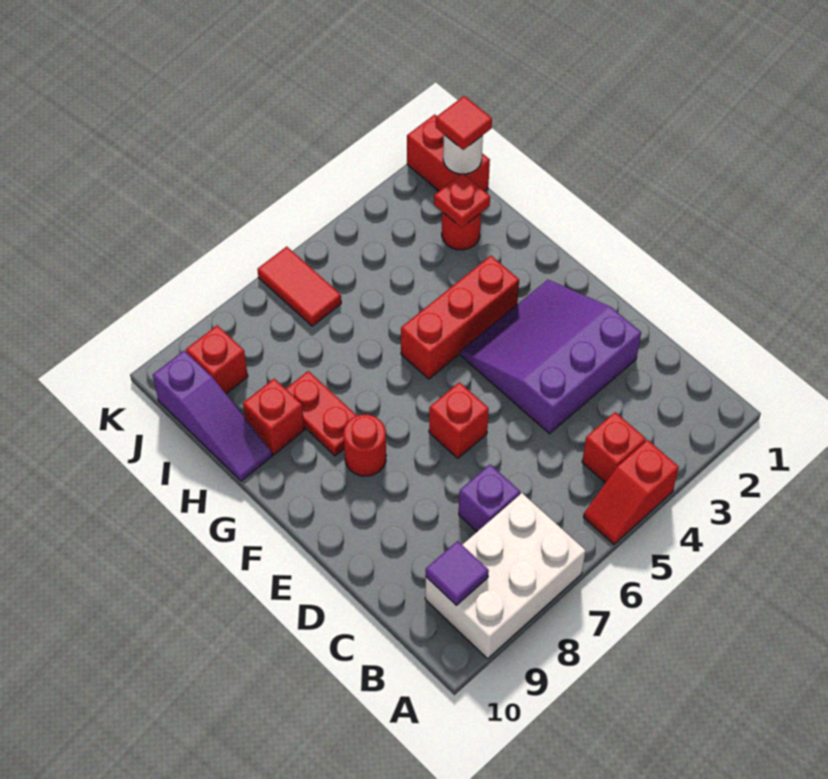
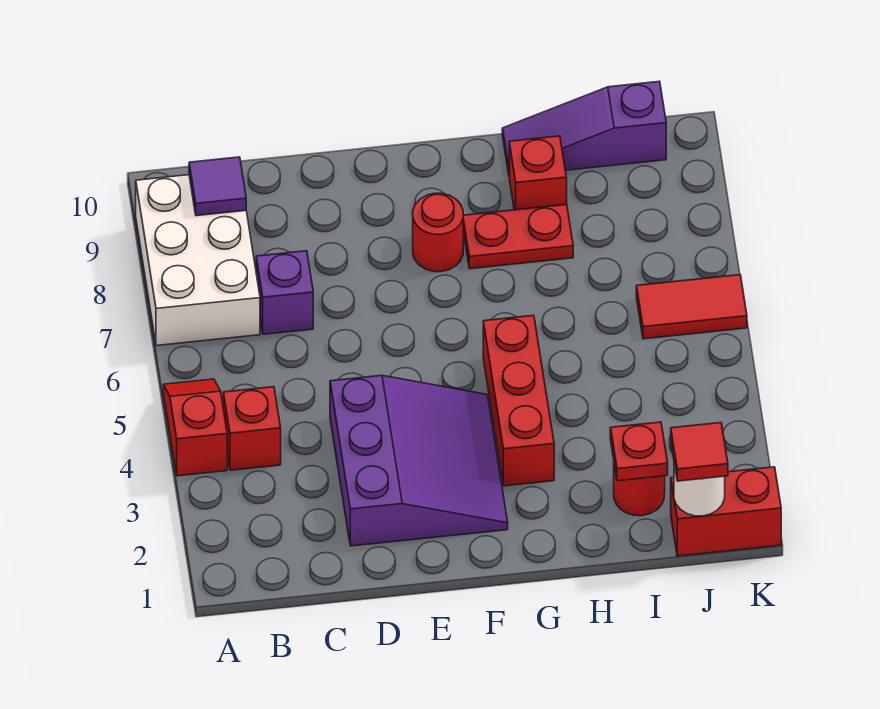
red 1x1 brick [429,382,489,458] -> none
red 1x1 brick [186,325,248,394] -> none

